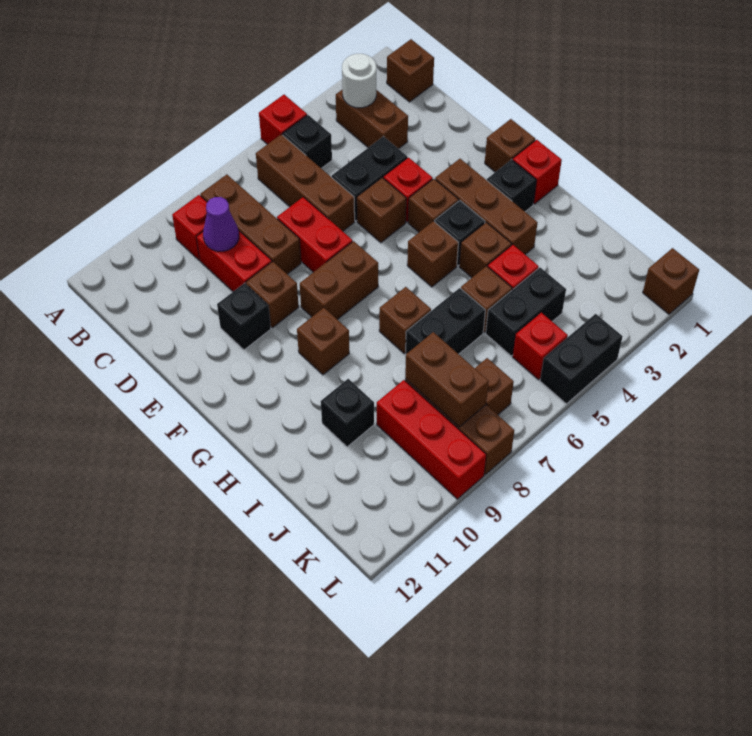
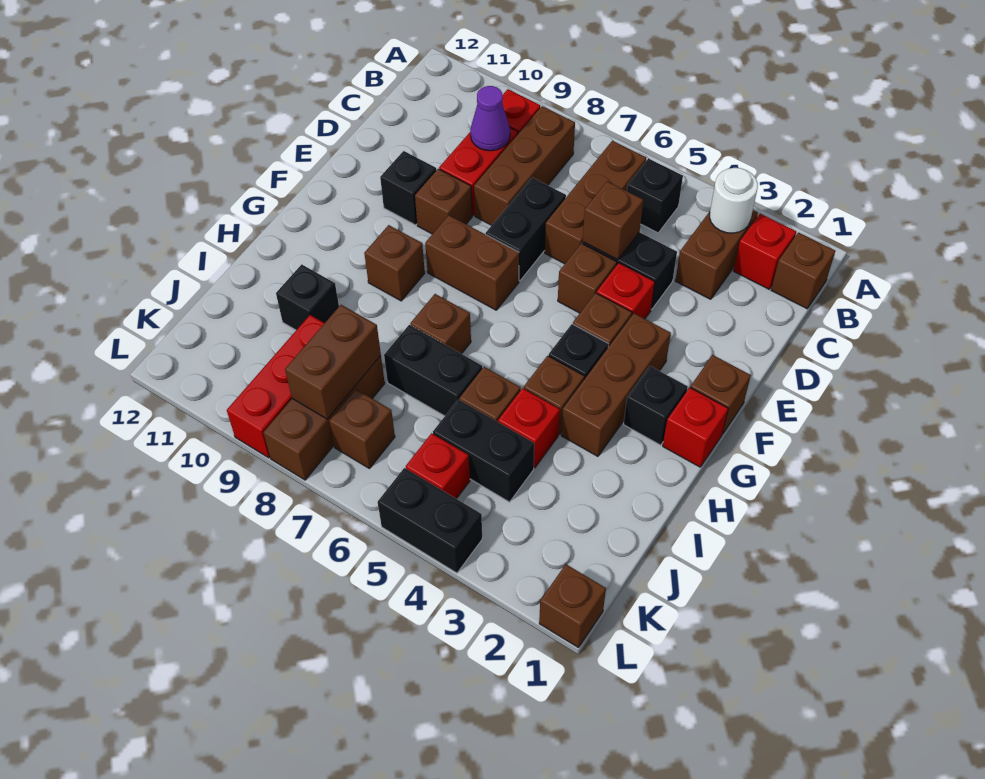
red 1x1 brick [259,95,307,144] -> red 1x1 brick moved to [734,214,796,289]
red 1x2 brick [277,197,353,272] -> black 1x2 brick [486,178,566,281]
brown 1x1 brick [407,221,458,287] -> brown 1x1 brick moved to [583,181,643,260]

